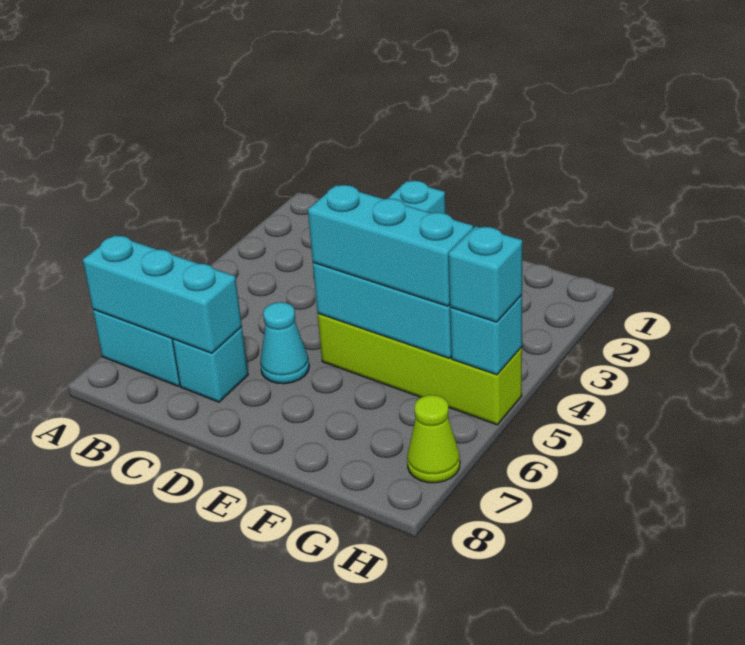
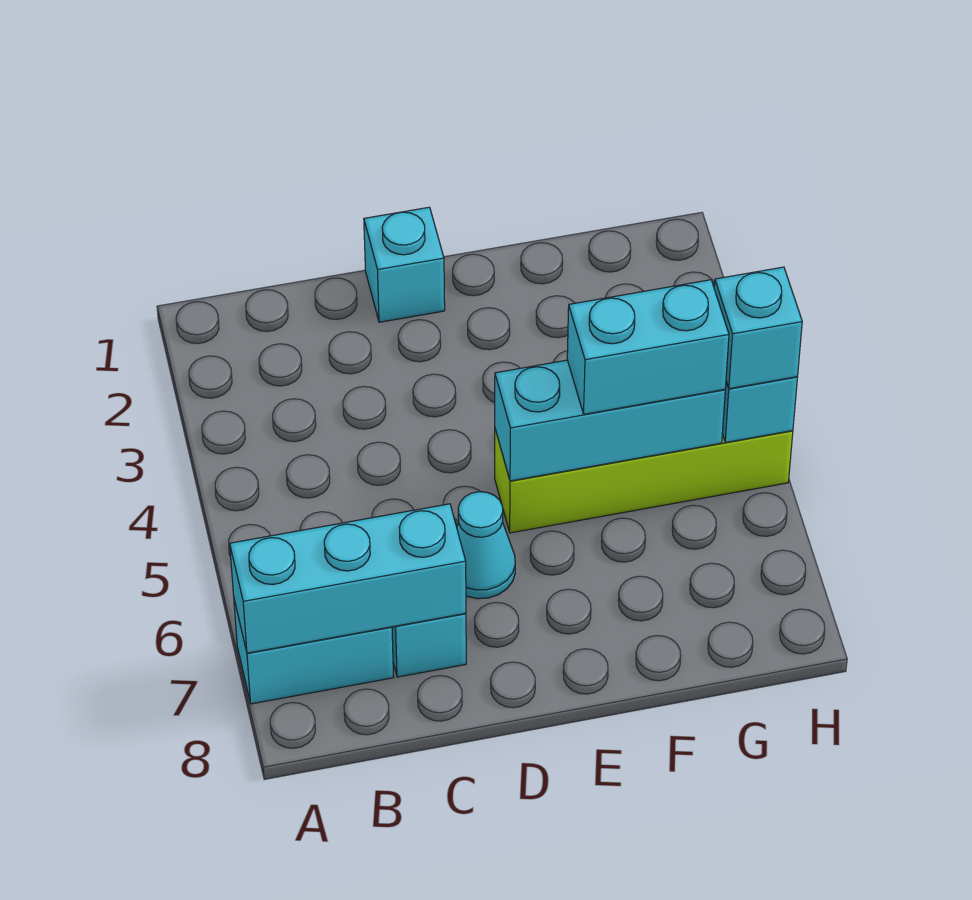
cyan 1x3 brick [308,185,473,306] -> cyan 1x2 brick [567,280,729,414]
lime 1x1 cone [407,395,460,483] -> none

